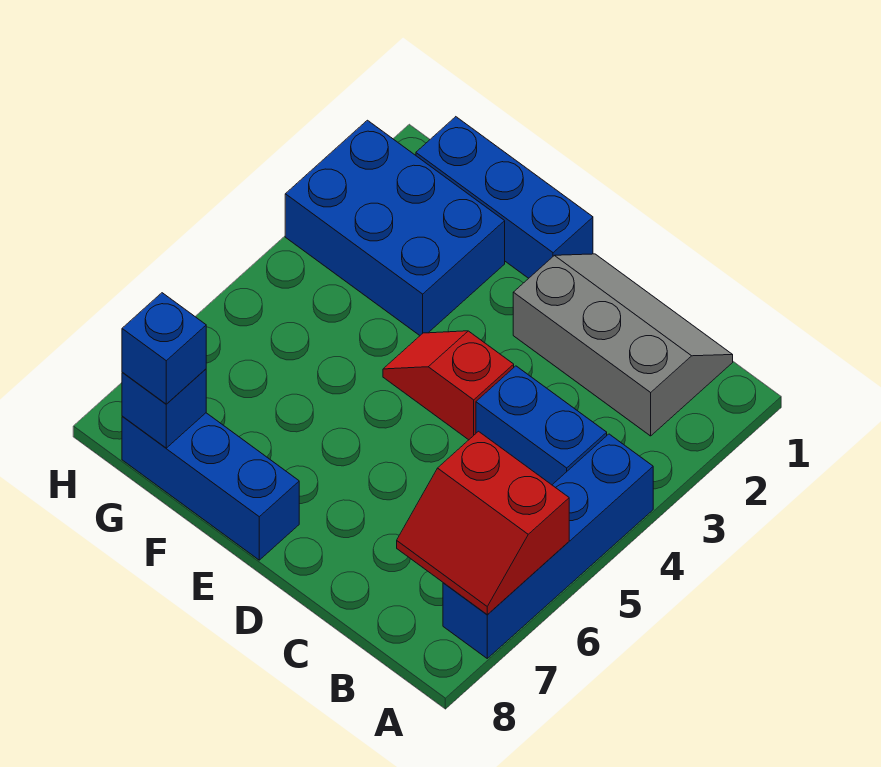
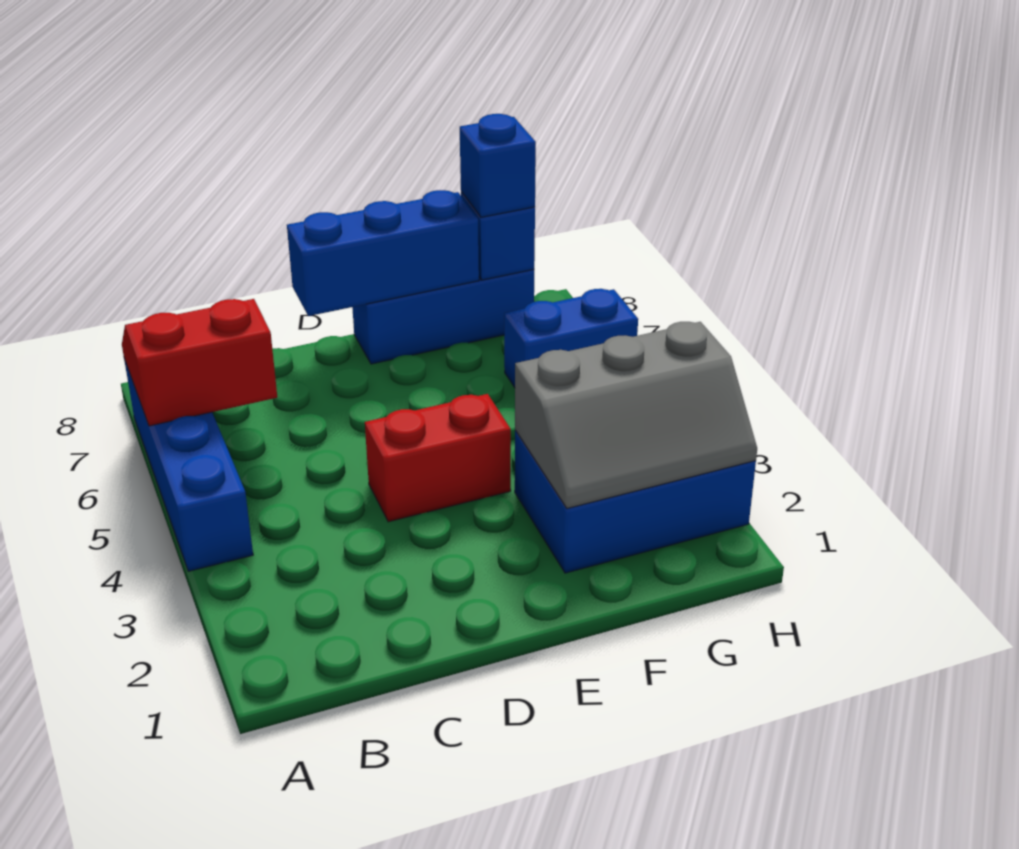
grey 2x3 slope [513,254,733,436] -> grey 2x3 slope moved to [515,322,757,508]
blue 1x2 brick [476,366,607,485] -> blue 1x2 brick moved to [504,289,638,387]
red 1x2 slope [383,331,514,440] -> red 1x2 brick [365,394,511,522]
blue 1x3 brick [416,117,593,278] -> blue 1x3 brick moved to [287,190,479,316]

